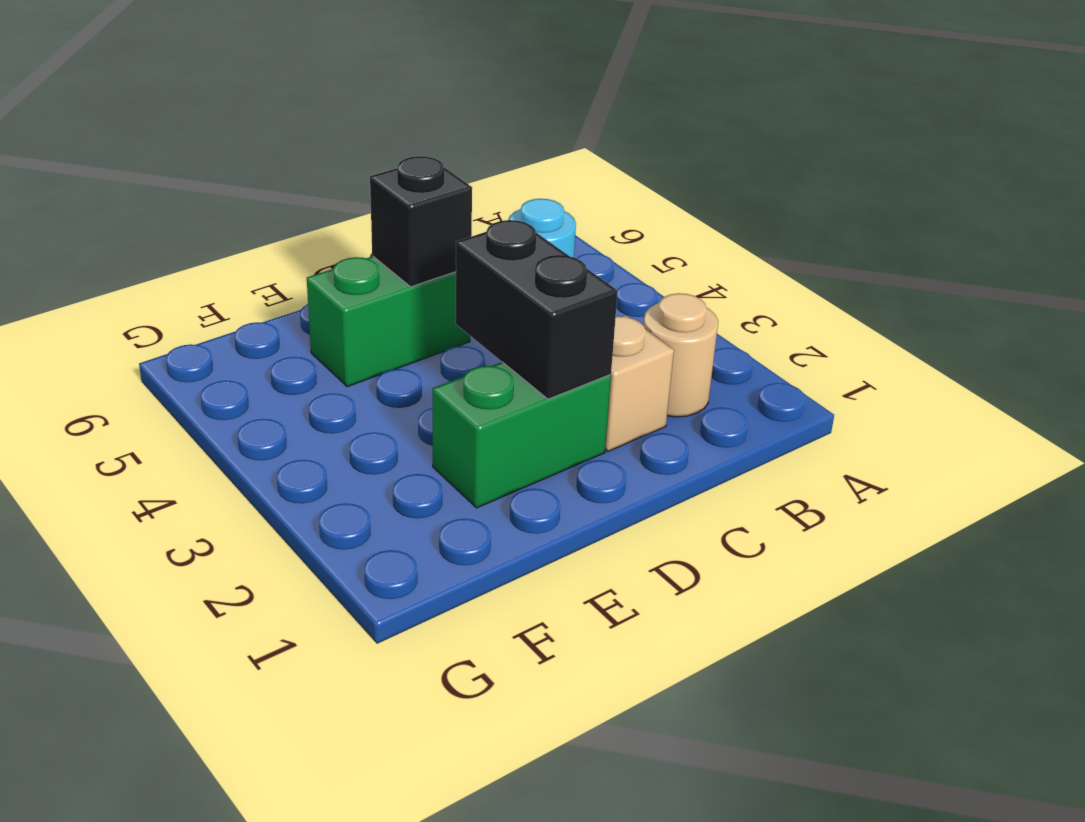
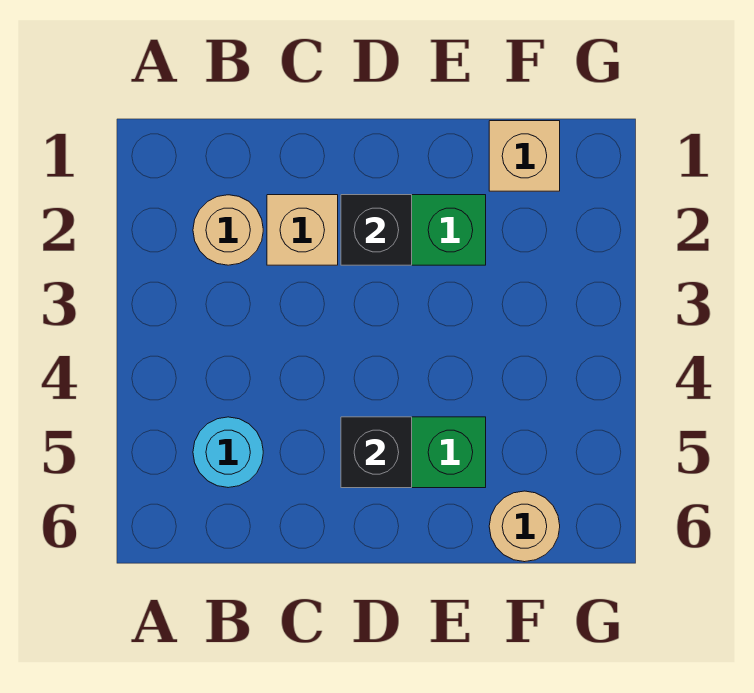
black 1x2 brick [456,220,618,399] -> black 1x1 brick [341,195,412,265]
none -> tan 1x1 brick [489,121,560,191]
none -> tan 1x1 round brick [489,491,560,562]

